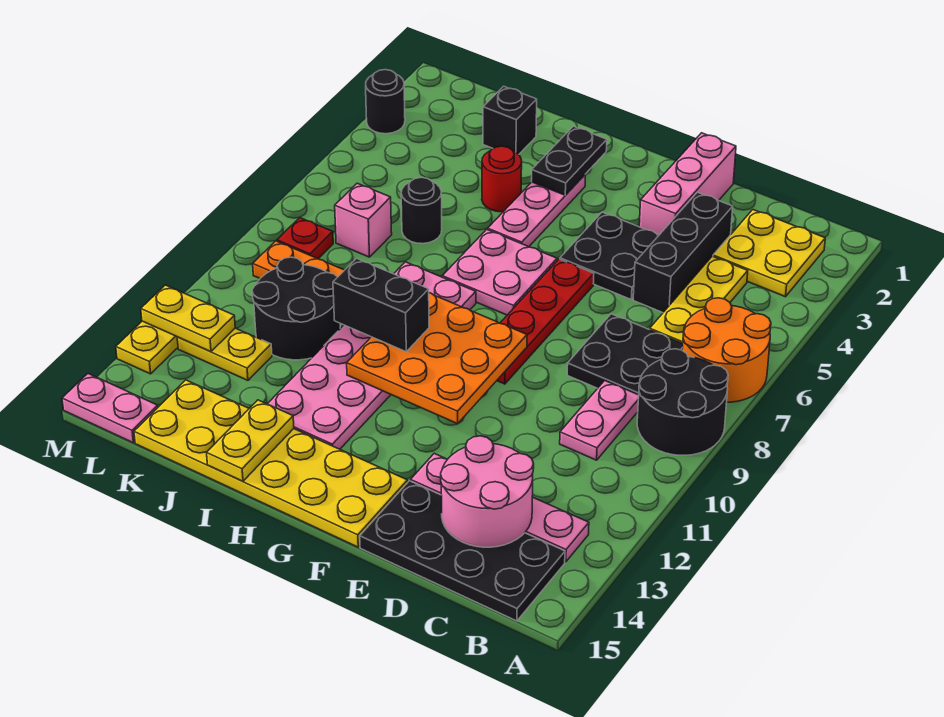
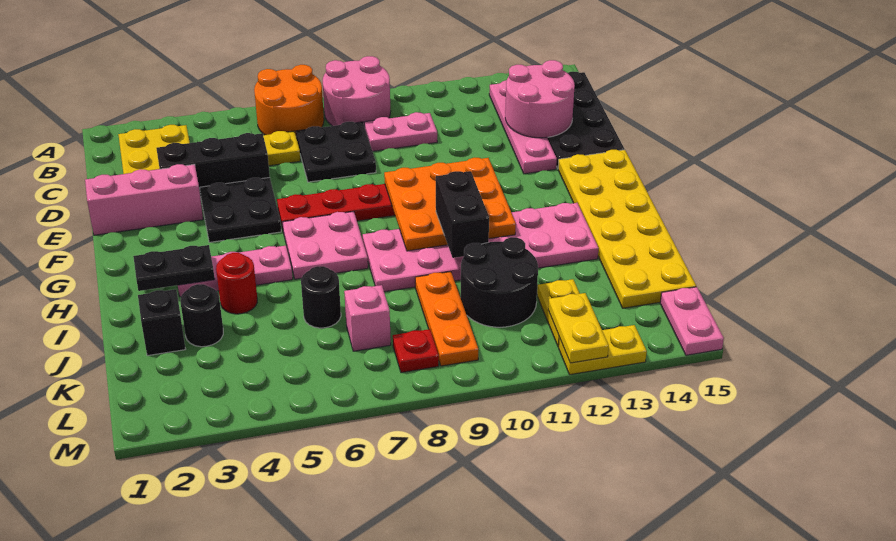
black 2x2 round brick [637,349,728,455] -> pink 2x2 round brick [323,56,390,127]
yellow 1x2 plate [207,400,294,481] -> none
black 1x1 round brick [366,70,405,134] -> black 1x1 round brick moved to [180,284,223,347]

